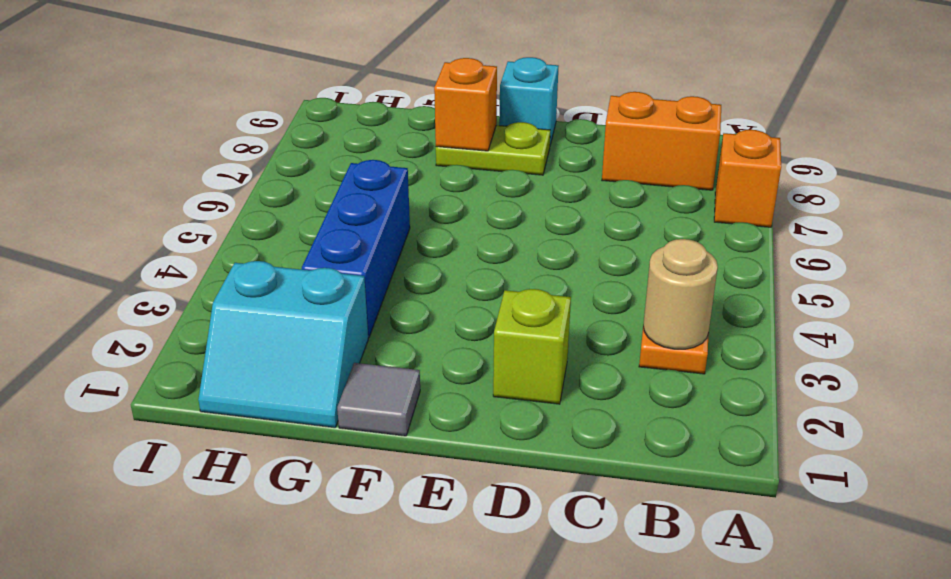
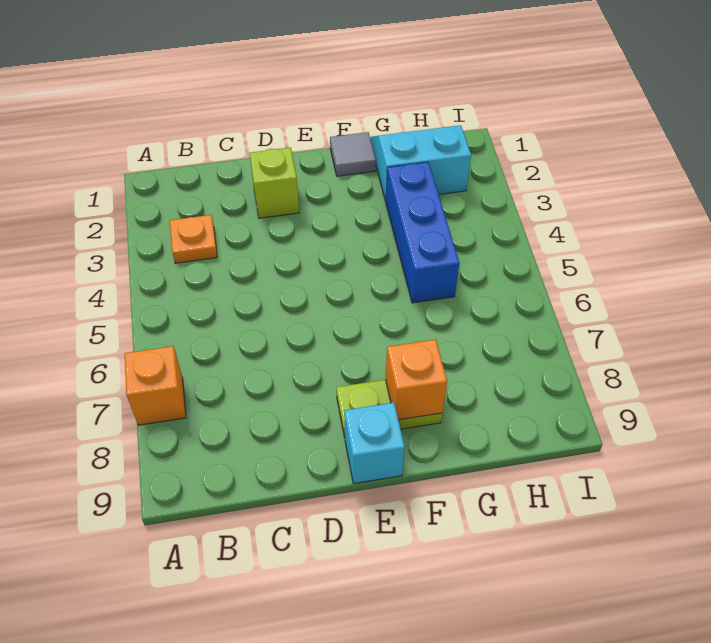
tan 1x1 round brick [643,239,718,349] -> none
orange 1x2 brick [602,92,721,190] -> none

